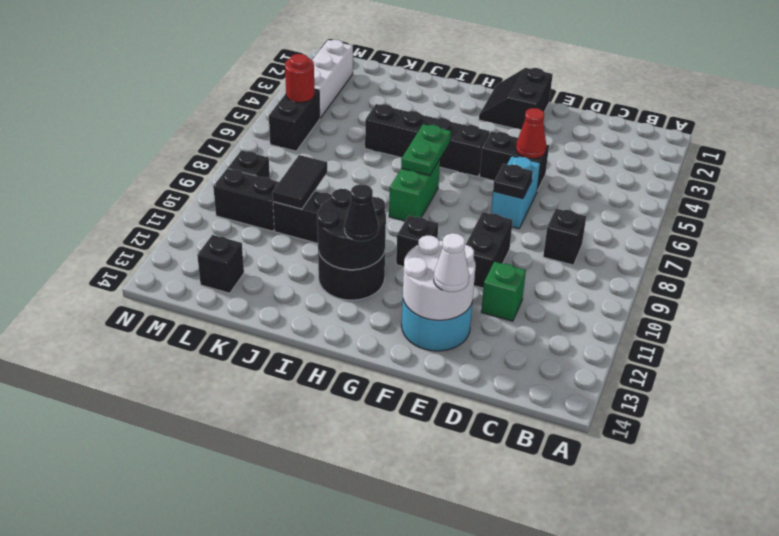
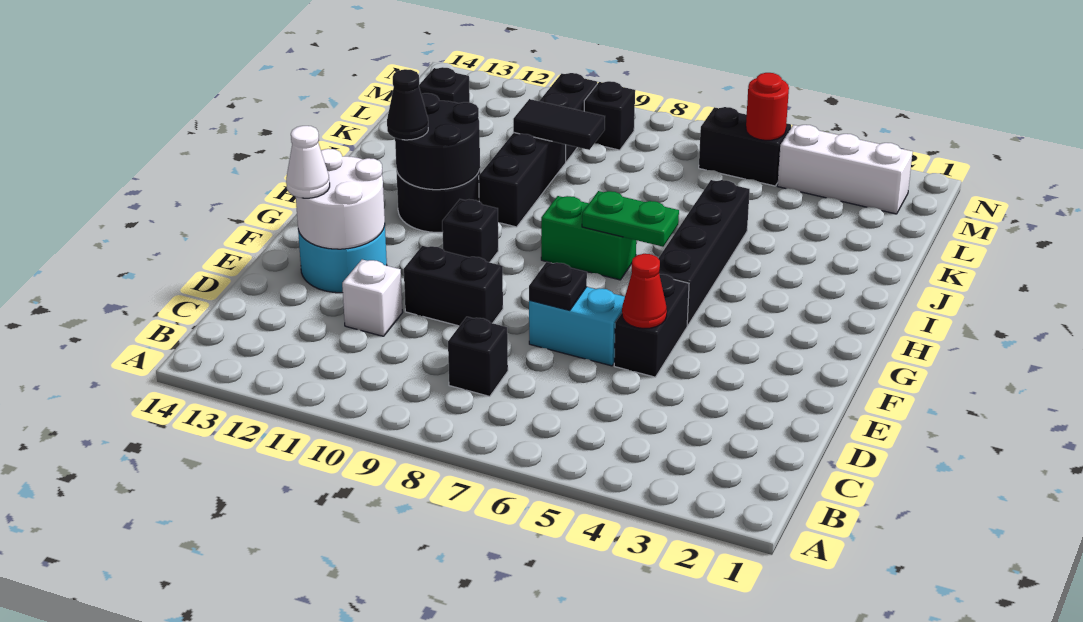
green 1x1 brick [481,262,526,321] -> white 1x1 brick [342,260,403,336]
black 2x2 slope [479,68,553,129] -> none

